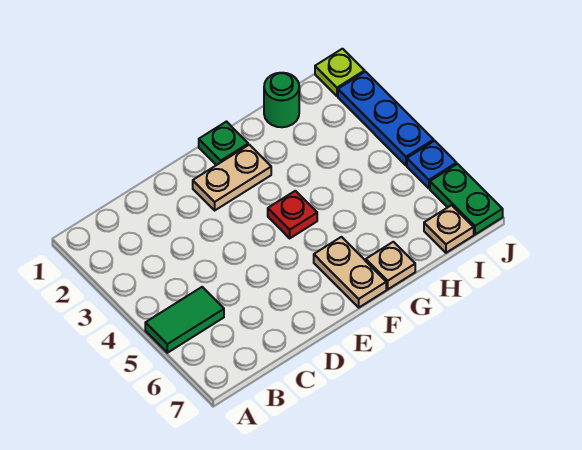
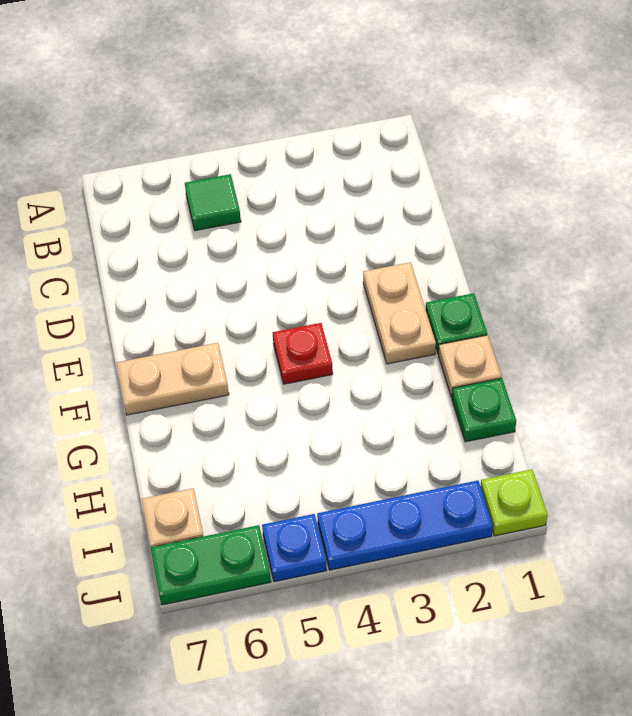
green 1x2 tile [145,287,224,353] -> green 1x1 tile [185,174,241,231]
tan 1x1 plate [366,242,415,289] -> tan 1x1 plate moved to [438,335,502,397]
green 1x1 round brick [264,73,299,127] -> green 1x1 plate [452,378,516,442]

